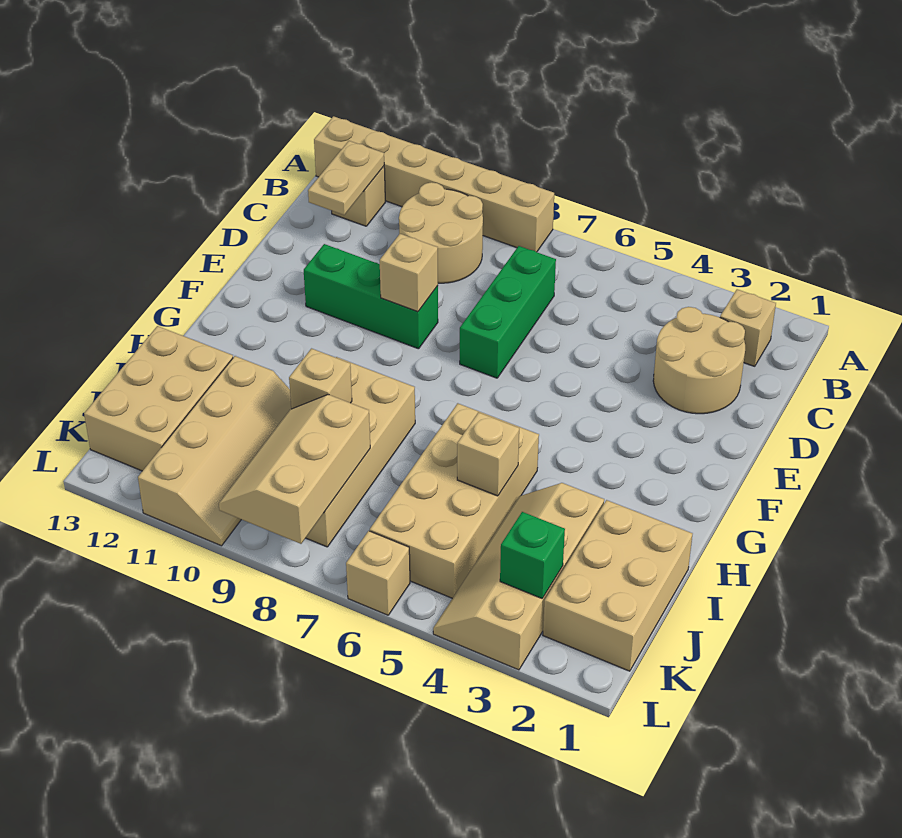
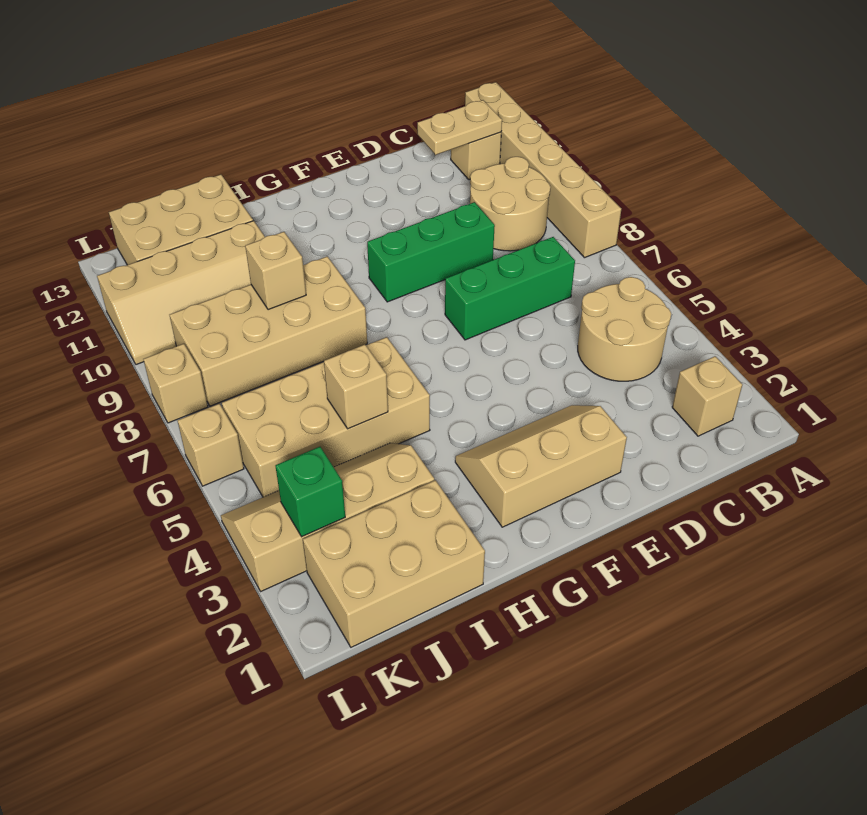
tan 2x2 round brick [653,307,745,414] -> tan 2x2 round brick moved to [578,277,671,381]
green 1x3 brick [304,244,438,349] -> green 1x3 brick turned to [367,202,495,302]
tan 1x1 brick [379,234,438,312] -> tan 1x1 brick moved to [143,344,208,423]
tan 2x3 slope [219,395,370,544] -> tan 2x3 slope moved to [455,405,627,527]

